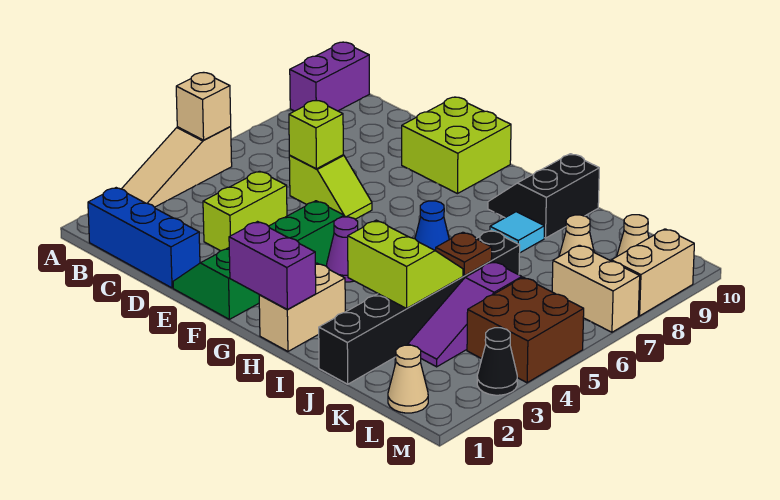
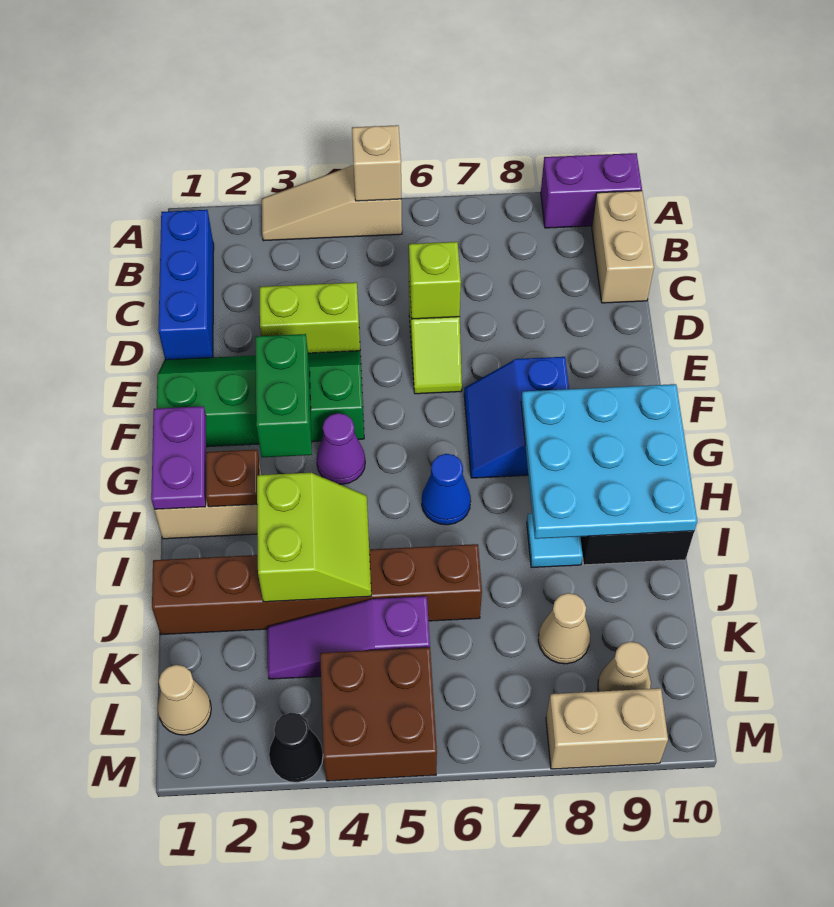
lime 2x2 brick [402,97,511,194] -> none
none -> green 1x2 brick [255,334,312,457]
none -> blue 2x2 slope [464,357,569,478]
purple 1x2 brick [229,222,316,309] -> purple 1x2 plate [151,406,206,510]
none -> cyan 3x3 plate [521,384,697,539]
black 1x6 brick [319,231,520,384] -> brown 1x6 brick [152,544,482,635]
brown 1x1 plate [436,232,492,276] -> brown 1x1 plate moved to [206,450,259,507]
tan 1x2 brick [552,245,640,332] -> tan 1x2 brick moved to [592,191,654,303]

